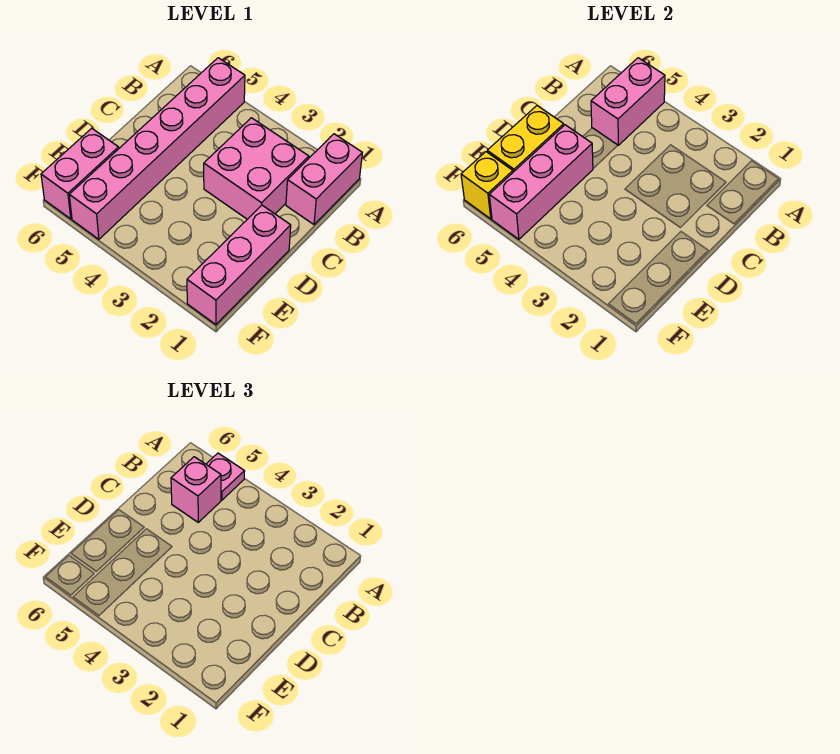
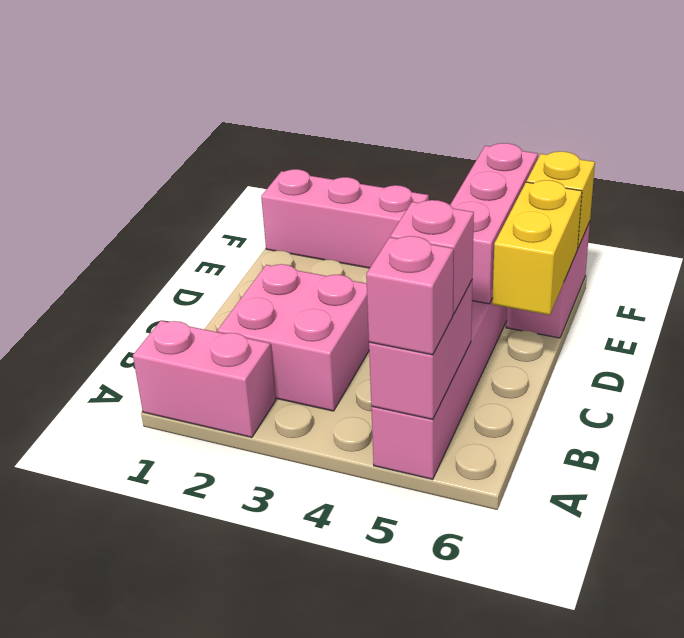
pink 1x2 brick [286,134,362,224] -> pink 1x2 brick turned to [133,321,276,437]
pink 1x1 plate [206,453,245,500] -> pink 1x1 brick [366,236,454,355]
pink 1x3 brick [187,205,291,325] -> pink 1x3 brick turned to [261,169,429,268]

